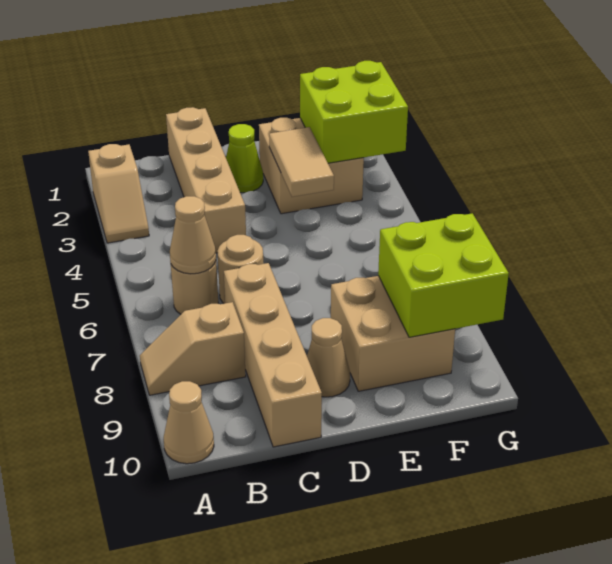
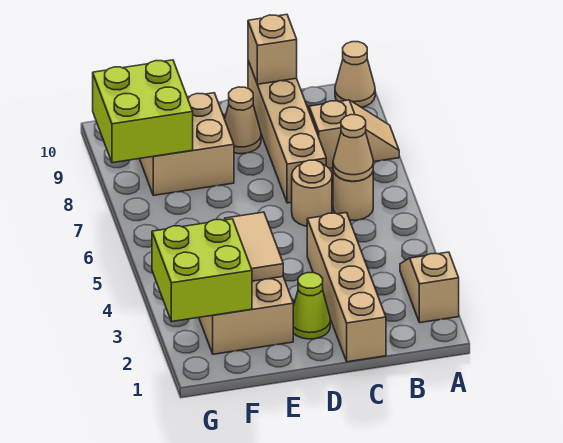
none -> tan 1x1 brick [248,15,297,84]

